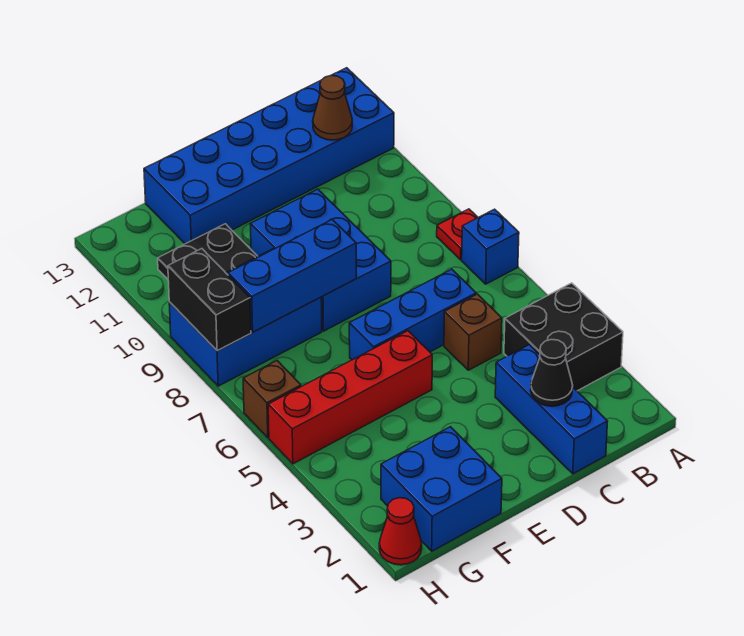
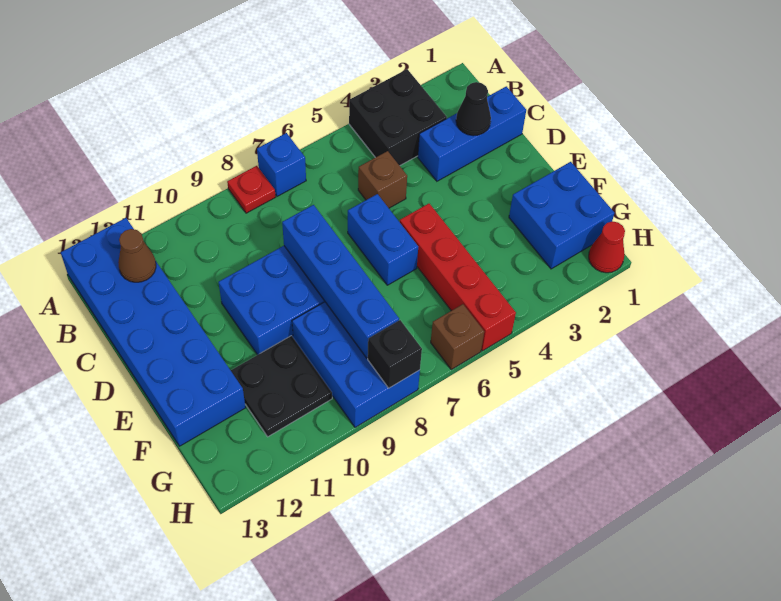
blue 1x3 brick [349,269,476,360] -> blue 1x2 brick [348,194,418,285]
blue 1x3 brick [228,220,356,332] -> blue 1x4 brick [282,205,399,358]
black 1x2 brick [168,249,251,351] -> black 1x1 brick [368,320,422,388]

